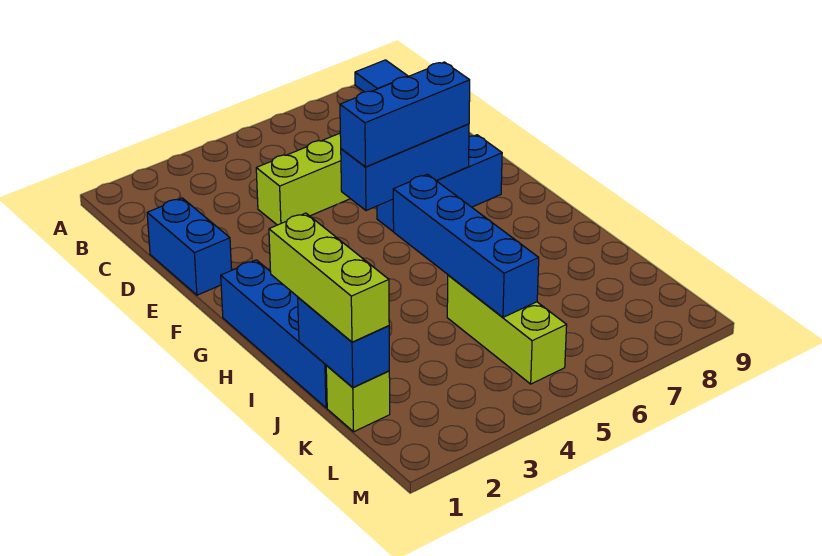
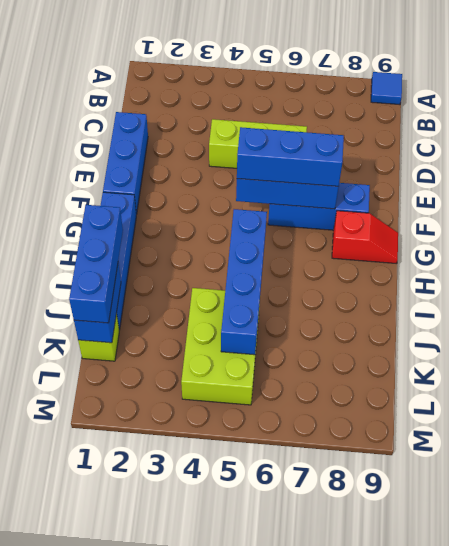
blue 1x2 brick [147,198,232,295] -> blue 1x3 brick [103,112,148,214]
none -> red 1x2 slope [332,211,398,263]
lime 1x3 brick [269,213,389,342] -> blue 1x3 brick [69,205,123,323]
lime 1x3 brick [447,275,567,384] -> lime 2x3 brick [181,288,260,405]

